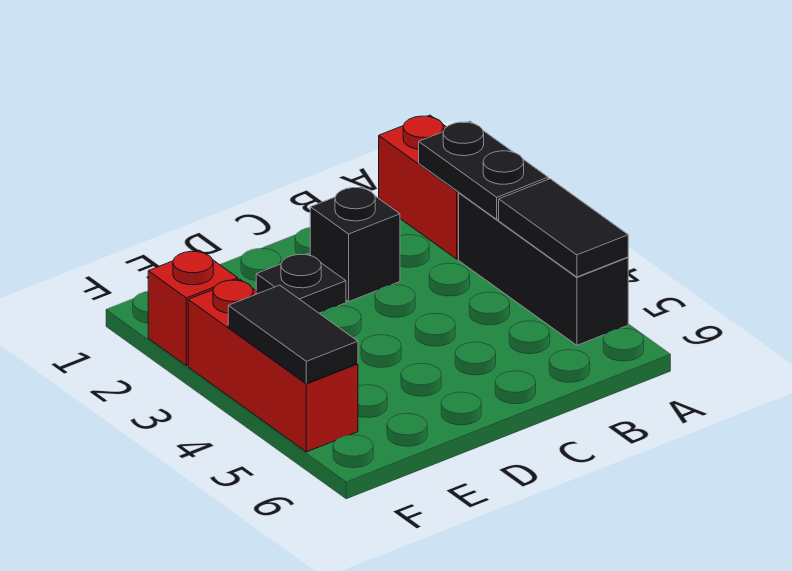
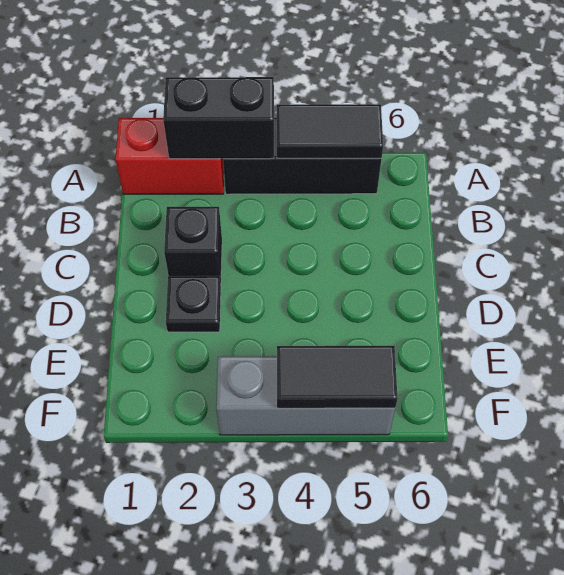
black 1x2 plate [419,121,548,219] -> black 1x2 brick [163,77,274,159]
red 1x1 brick [148,250,238,366] -> none
red 1x3 brick [188,279,358,452] -> grey 1x3 brick [216,356,395,435]

